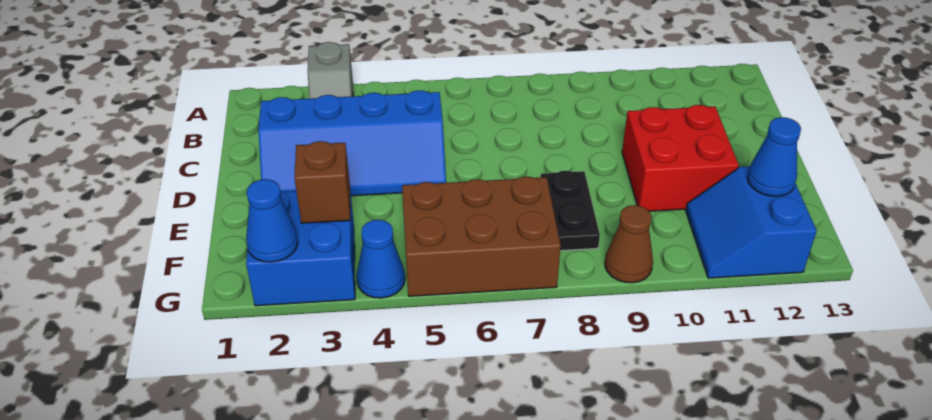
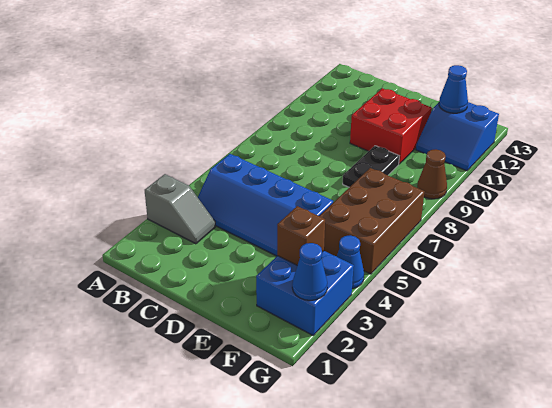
blue 2x4 slope [258,90,446,196] -> blue 2x4 slope turned to [198,154,333,256]
black 1x2 plate [541,171,600,251] -> black 1x2 plate turned to [343,146,399,187]

